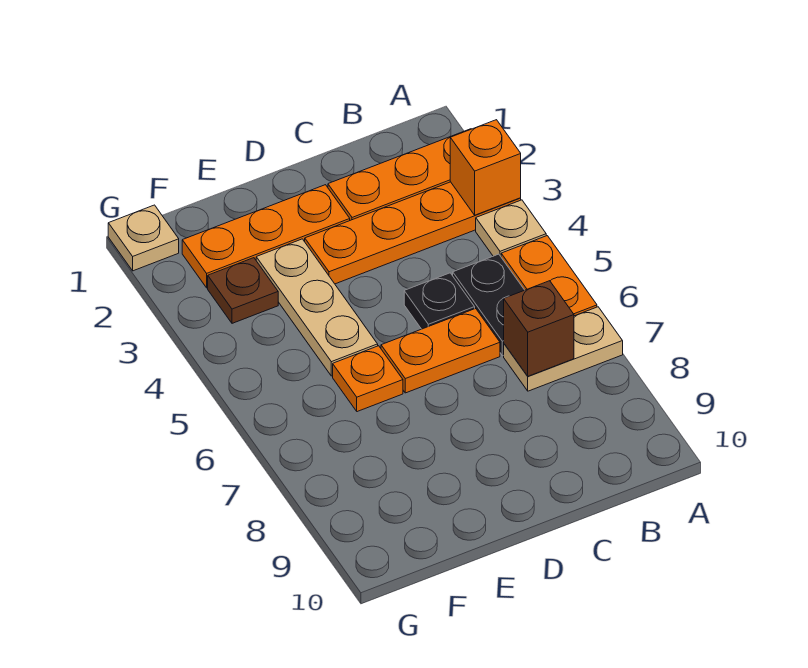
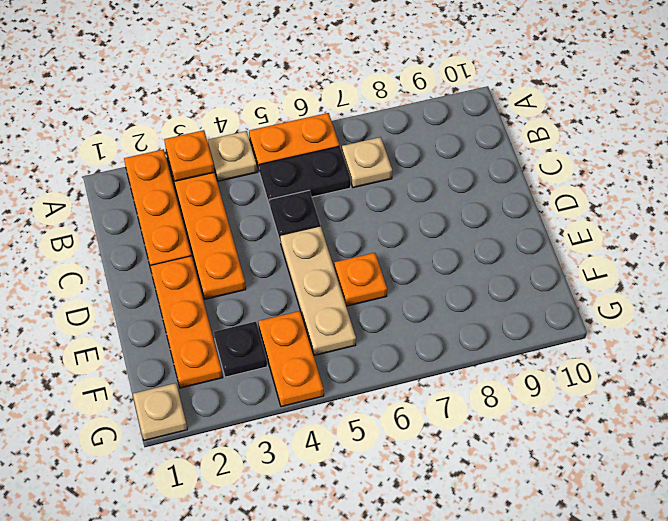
orange 1x1 brick [450,120,521,215] -> orange 1x1 plate [164,130,214,181]
tan 1x2 plate [504,307,623,391] -> tan 1x1 plate [342,137,392,188]
brown 1x1 brick [504,281,574,376] -> none
orange 1x2 plate [381,308,500,393] -> orange 1x2 plate moved to [258,311,324,407]
tan 1x3 plate [256,239,378,376] -> tan 1x3 plate turned to [280,226,356,355]
brown 1x1 plate [208,258,278,323] -> black 1x1 plate [214,322,267,377]

